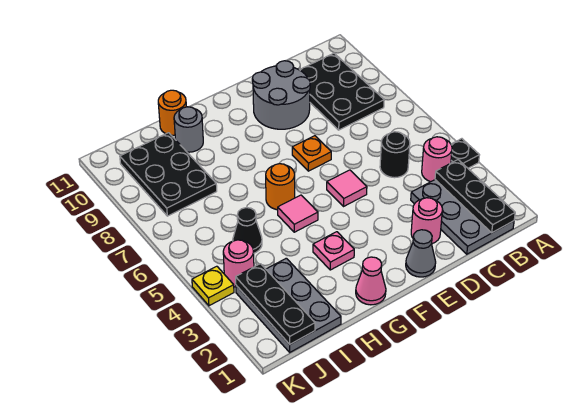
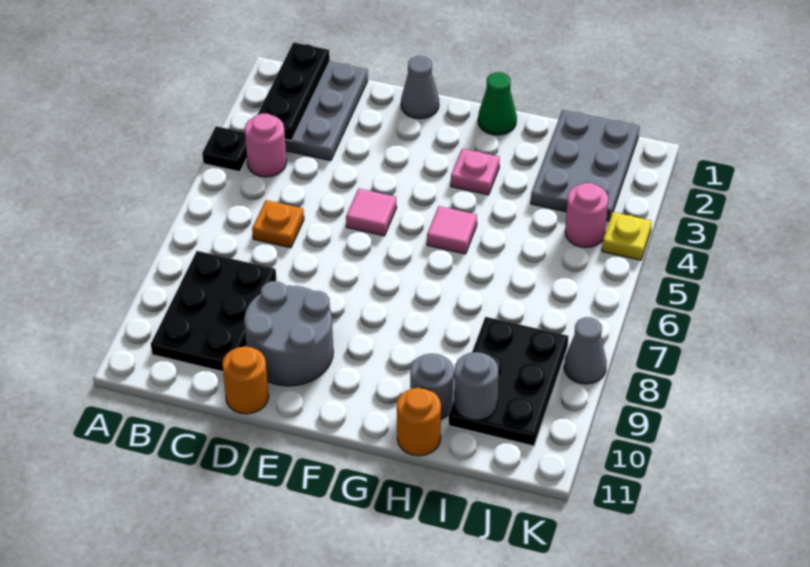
black 1x1 round brick [380,132,410,178] -> none
pink 1x1 round brick [411,198,442,244] -> none
orange 1x1 plate [292,136,331,171] -> orange 1x1 plate moved to [252,200,304,248]
pink 1x1 cone [356,257,386,305] -> green 1x1 cone [478,72,517,135]
orange 1x1 round brick [266,164,295,210] -> orange 1x1 round brick moved to [222,347,269,414]
black 1x1 cone [233,208,262,253] -> none
none -> grey 1x1 round brick [454,352,498,420]
black 1x3 plate [236,264,315,344] -> none
none -> grey 1x1 cone [564,317,607,384]

